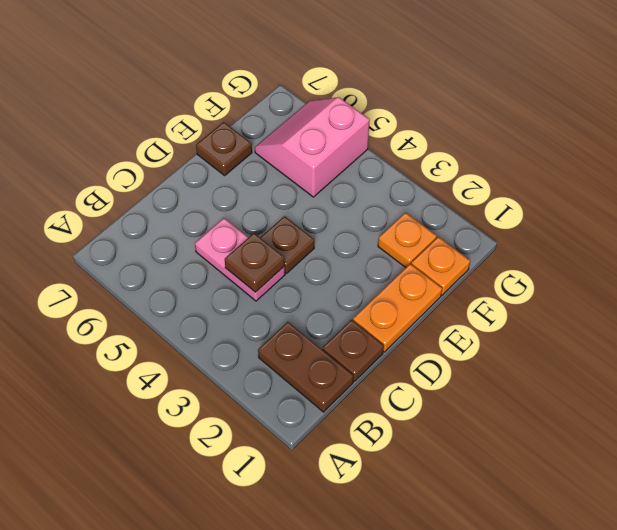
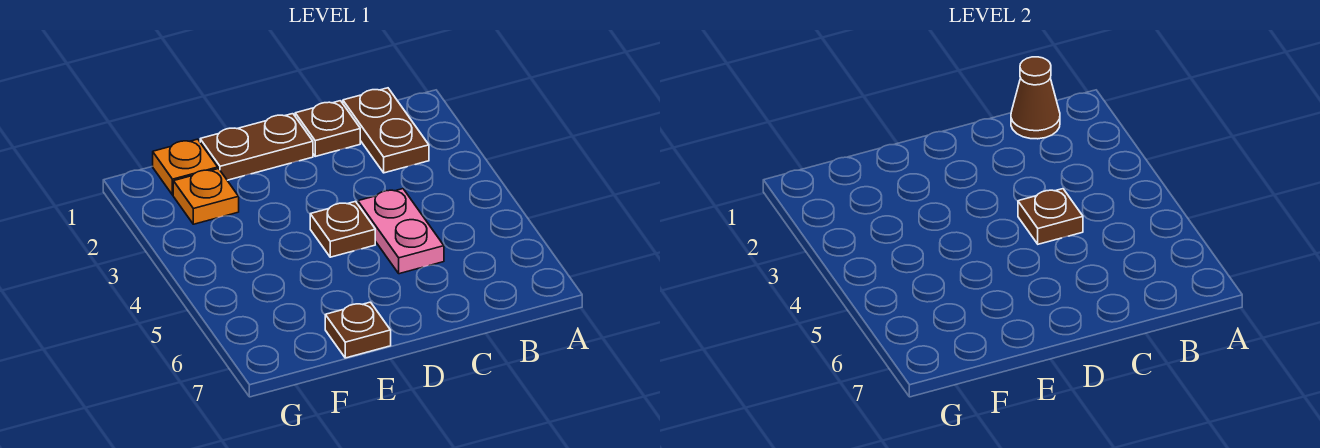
none -> brown 1x1 cone [1011,57,1060,139]
orange 1x2 plate [353,264,442,352] -> brown 1x2 plate [200,114,313,180]
pink 2x2 slope [255,97,370,197] -> none

